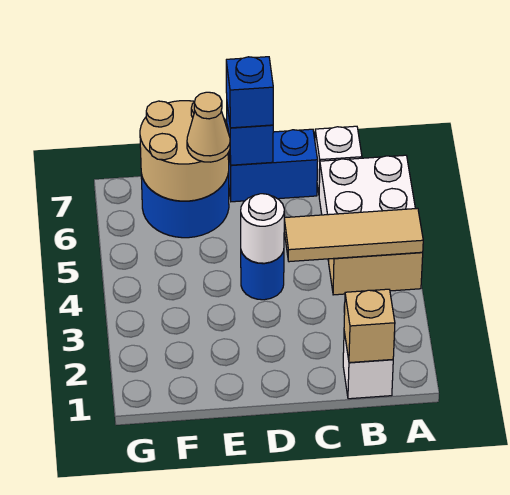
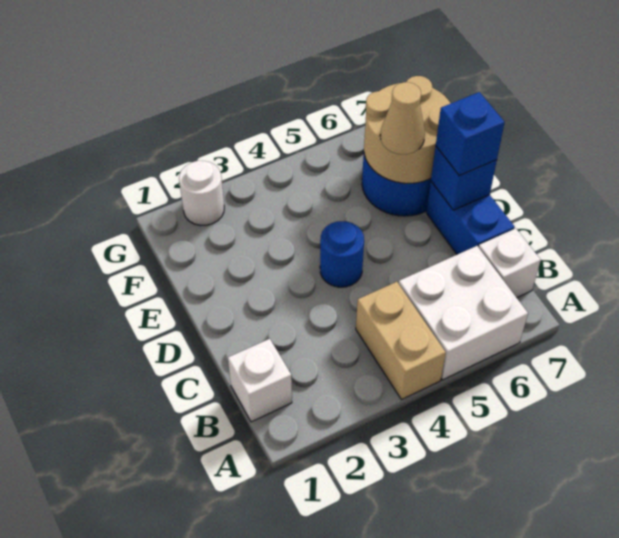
tan 1x3 tile [284,208,423,262] -> none
tan 1x1 brick [344,289,395,363] -> none
white 1x1 round brick [241,194,284,263] -> white 1x1 round brick moved to [179,161,224,225]

